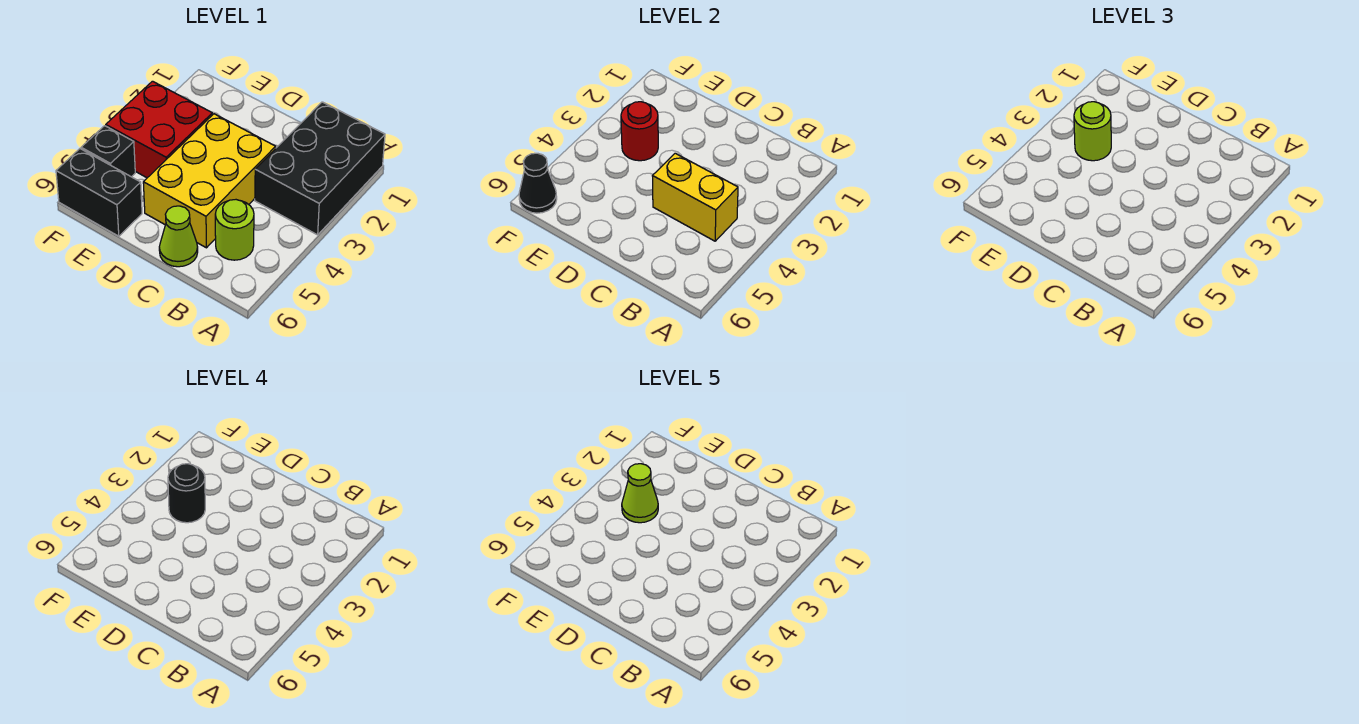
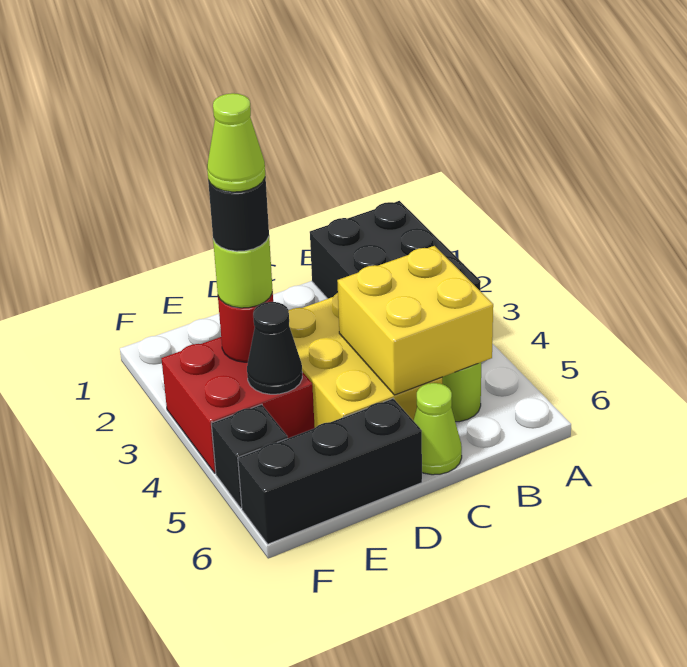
yellow 1x2 brick [653,153,738,241] -> yellow 2x2 brick [337,246,493,395]
black 1x2 brick [56,149,142,236] -> black 1x3 brick [238,399,422,544]
black 1x1 cone [519,153,557,213] -> black 1x1 cone moved to [247,302,302,394]

